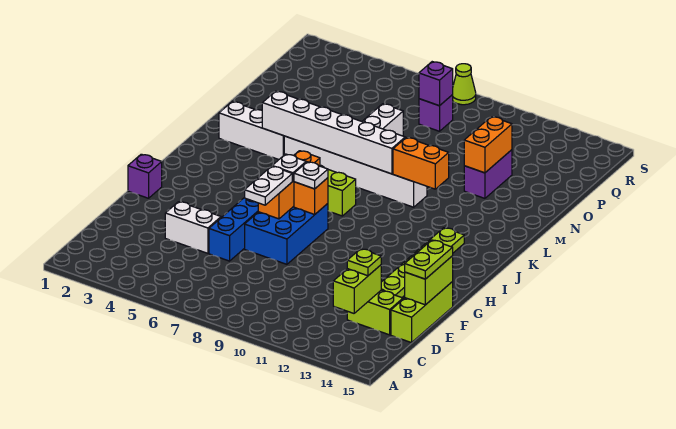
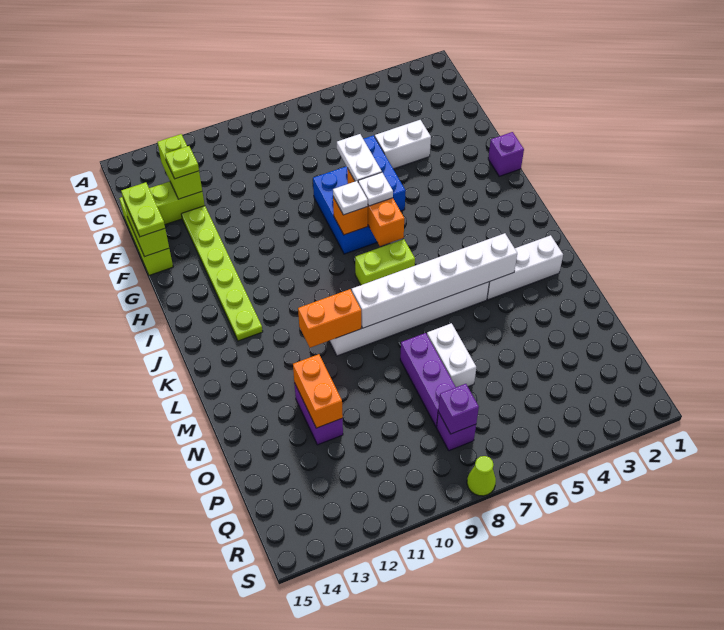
none -> purple 1x3 brick [400,333,456,427]

